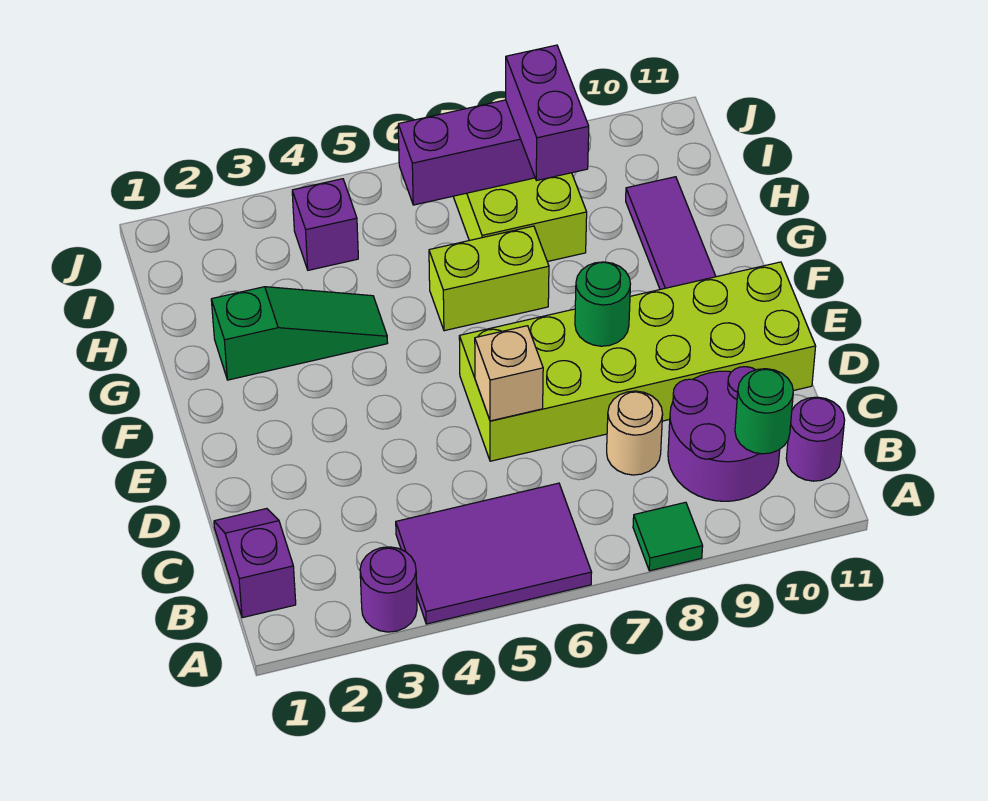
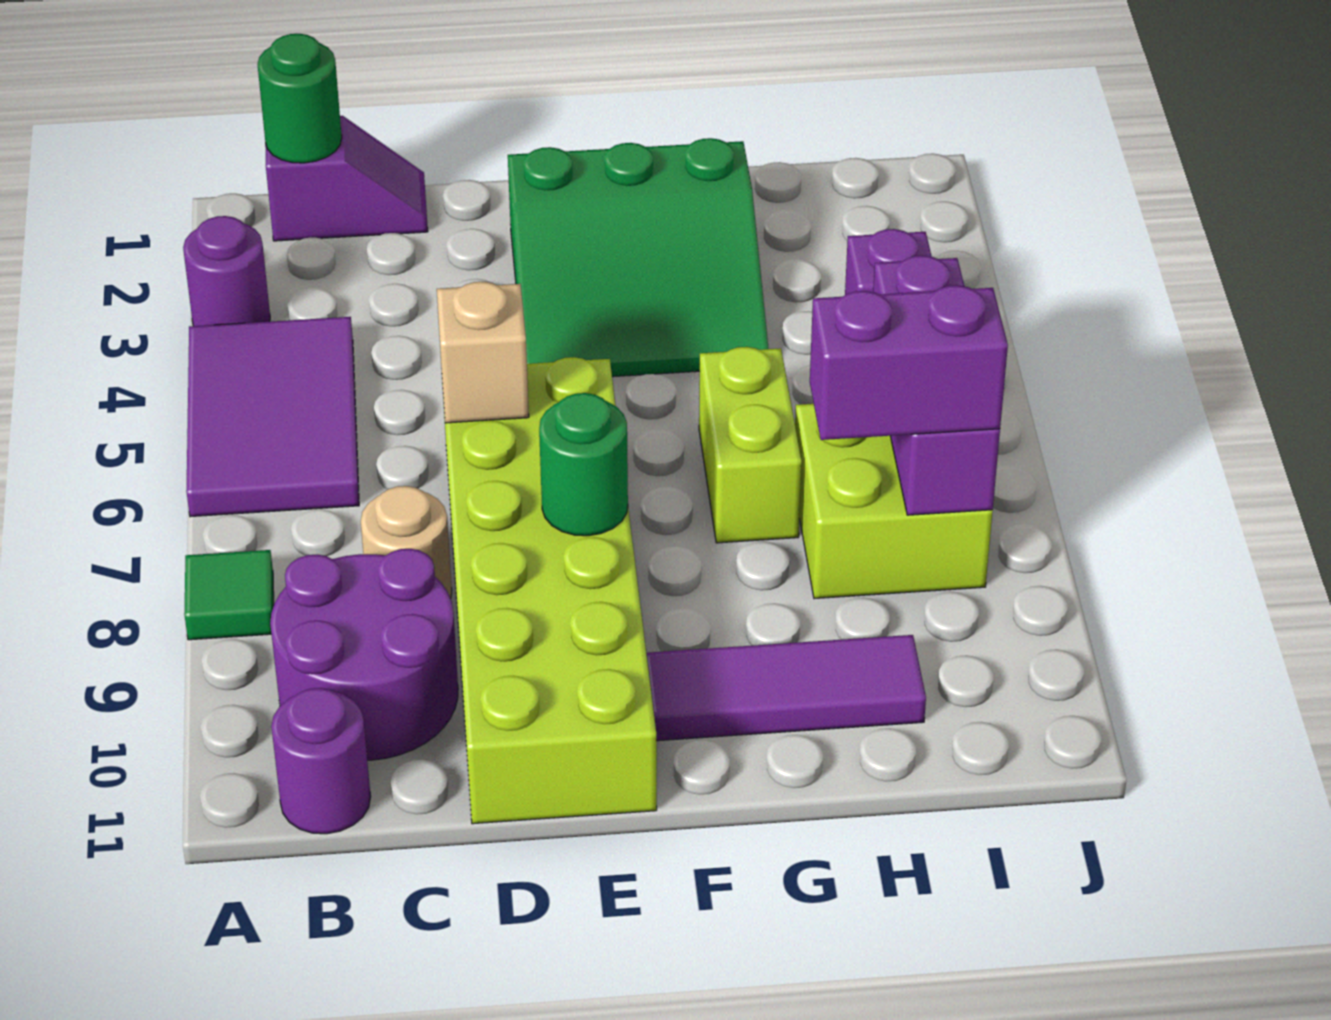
green 1x1 round brick [735,369,793,454] -> green 1x1 round brick moved to [257,34,342,163]
green 1x3 slope [211,287,388,380] -> green 3x3 slope [508,138,769,377]

